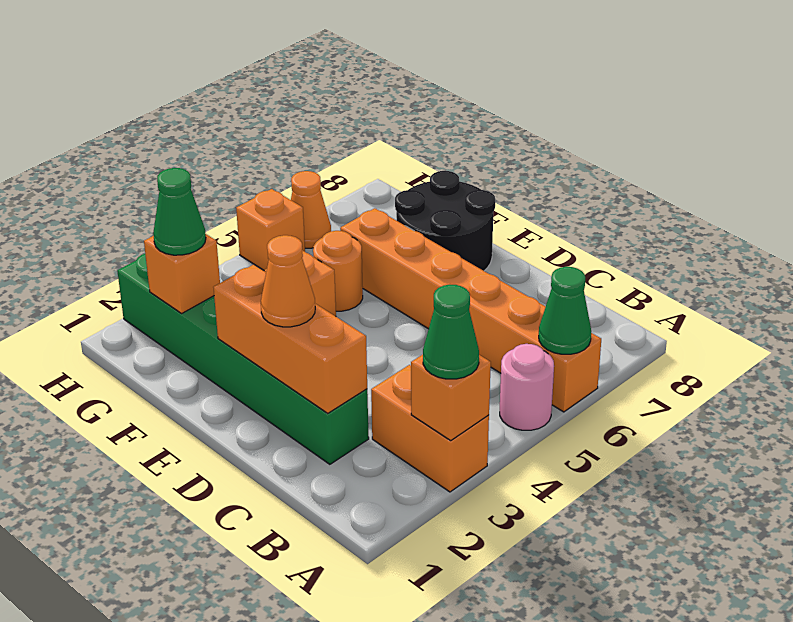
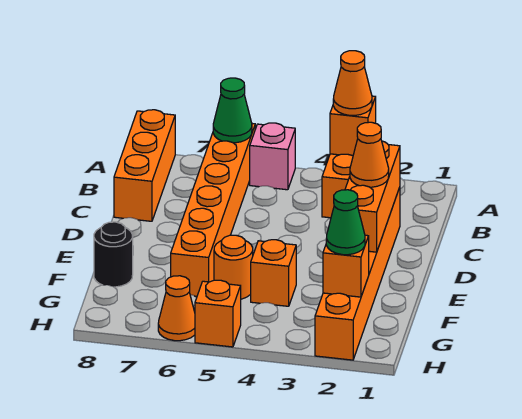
green 1x1 cone [423,285,479,379] -> orange 1x1 cone [333,51,372,115]
pink 1x1 round brick [500,344,554,430] -> pink 1x1 brick [250,123,295,190]
none -> orange 1x3 brick [114,110,175,221]
green 1x6 brick [117,254,369,464] -> orange 1x6 brick [315,187,400,360]
black 2x2 round brick [395,171,495,271] -> black 1x1 round brick [94,222,133,287]

